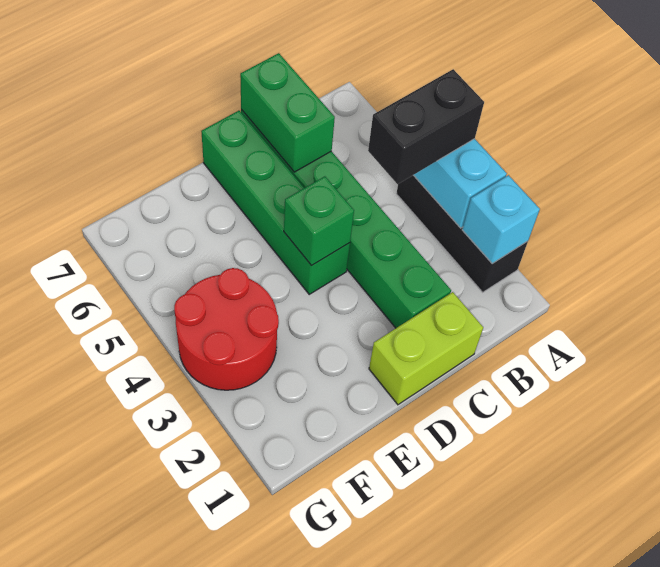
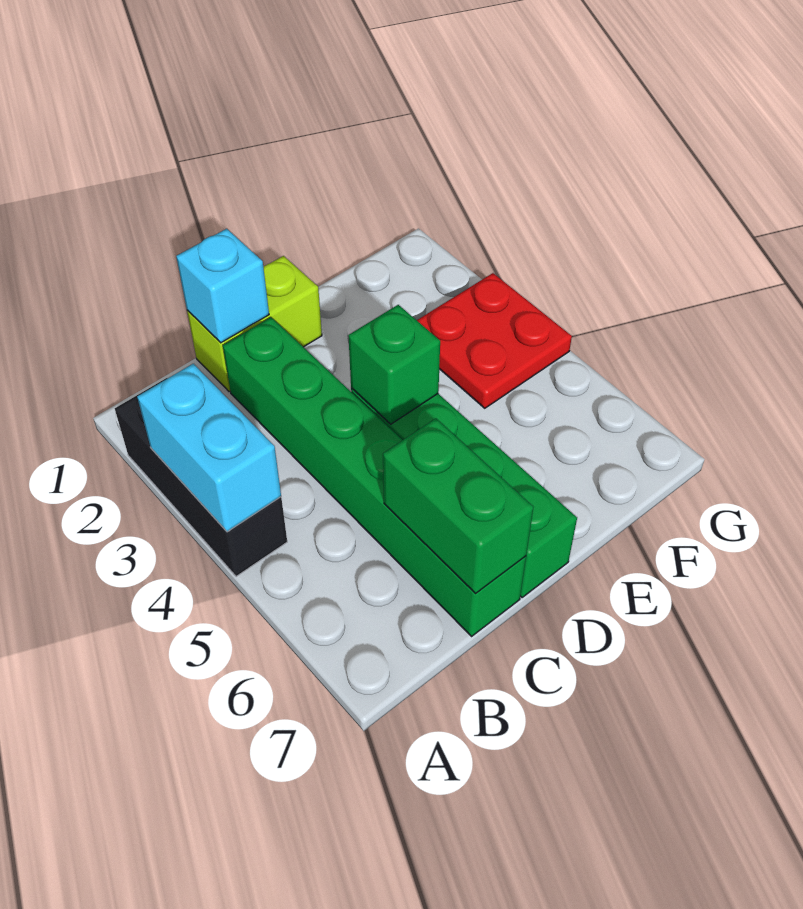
cyan 1x1 brick [462,175,540,264] -> cyan 1x1 brick moved to [176,229,269,343]
black 1x2 brick [368,69,484,184] -> none
red 2x2 round brick [174,268,279,390] -> red 2x2 plate [417,273,572,408]

